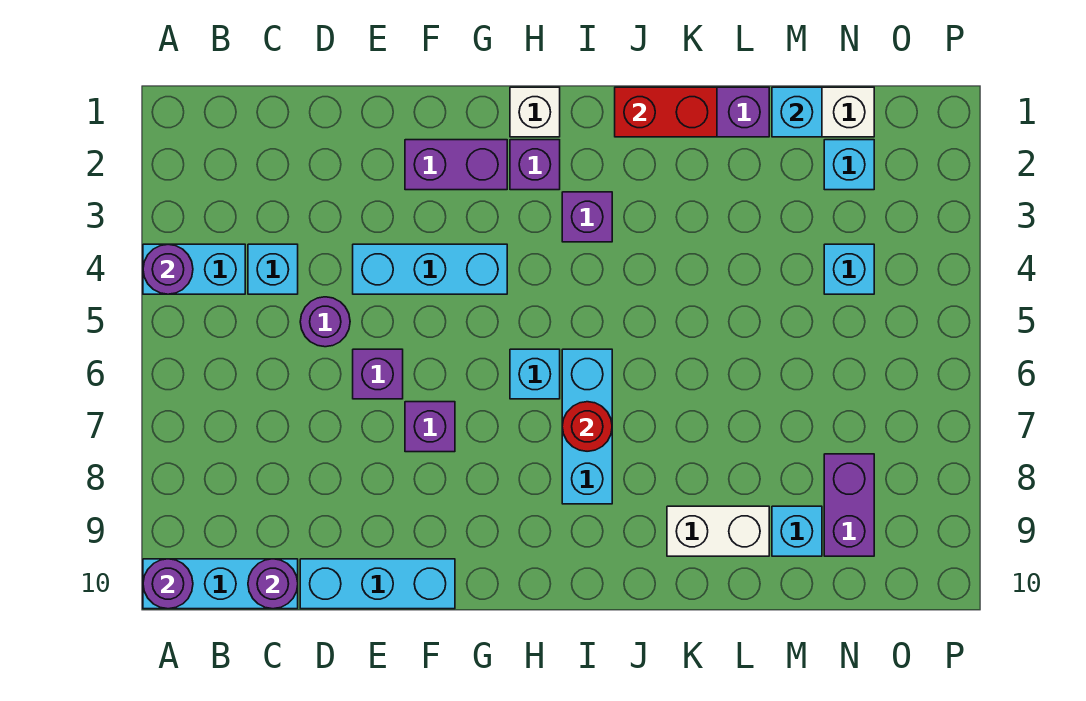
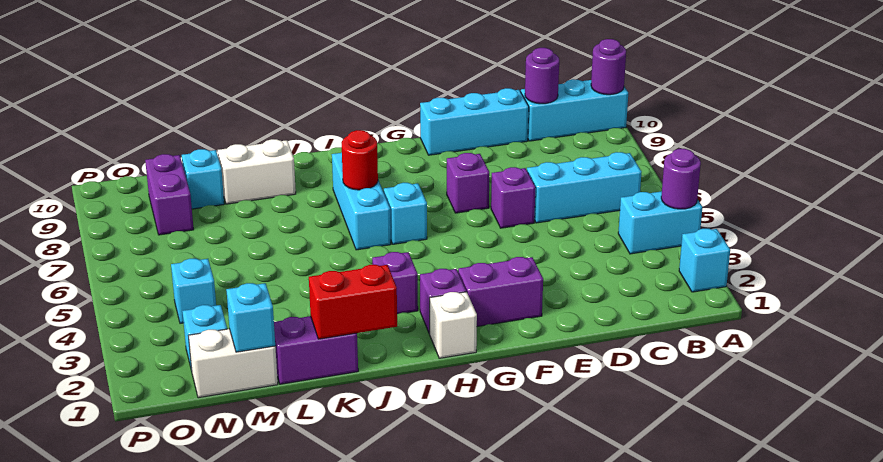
cyan 1x1 brick [248,244,298,294] -> cyan 1x1 brick moved to [679,229,730,292]
purple 1x1 round brick [300,297,350,347] -> none
cyan 1x3 brick [353,244,507,294] -> cyan 1x3 brick moved to [527,152,641,223]

